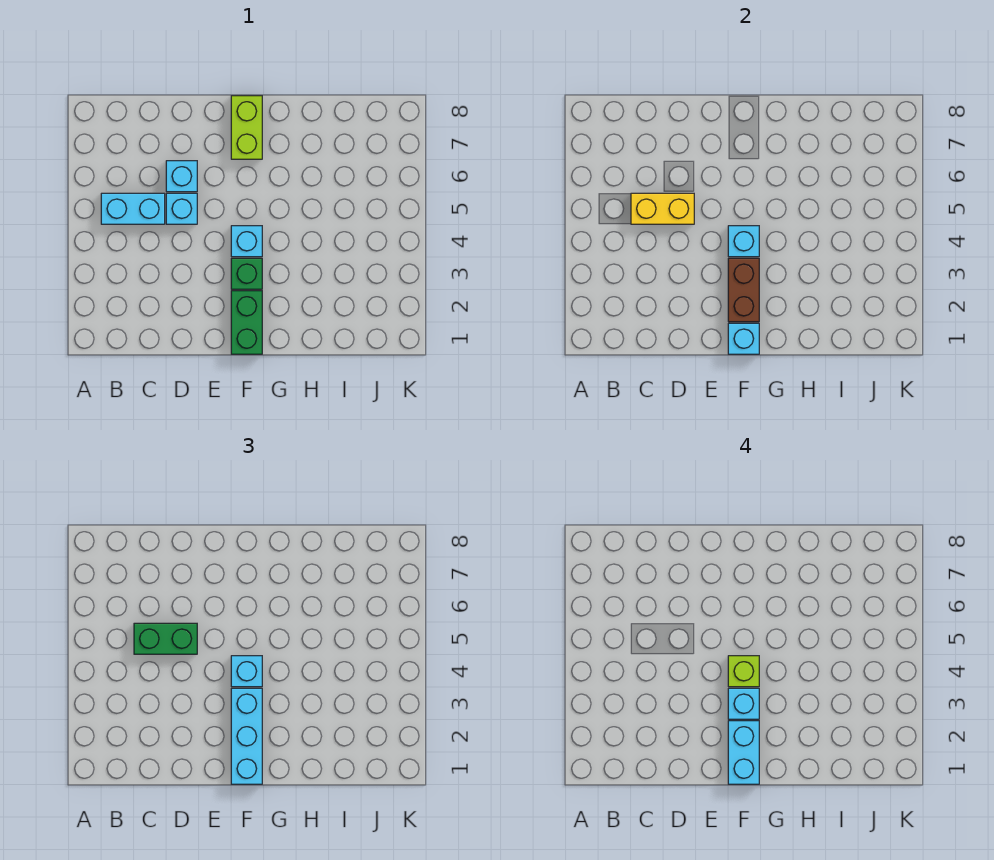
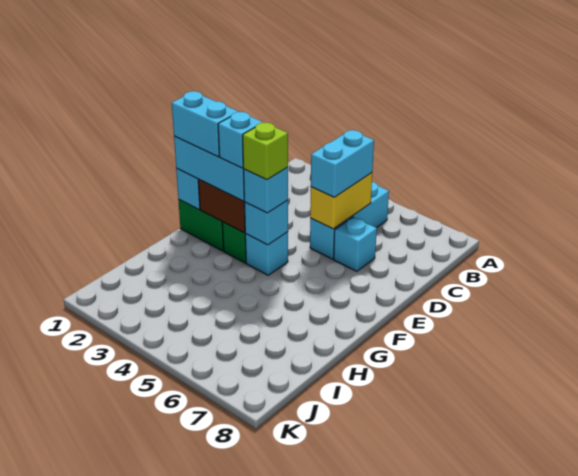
green 1x2 brick [134,623,197,654] -> cyan 1x2 brick [311,130,374,197]
lime 1x2 brick [231,96,262,159] -> none

